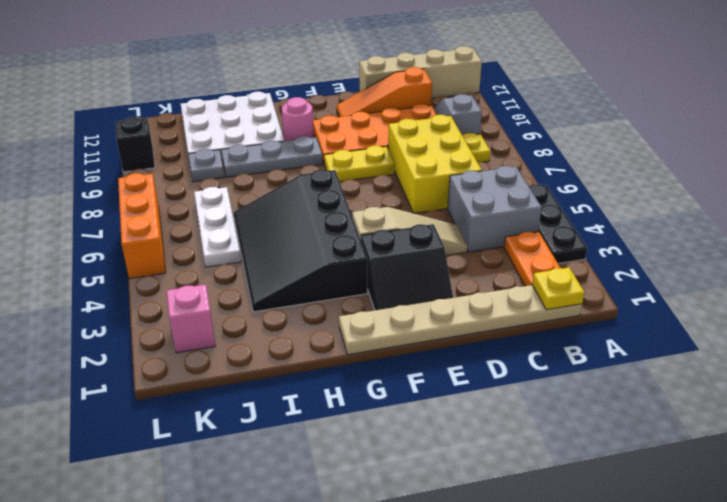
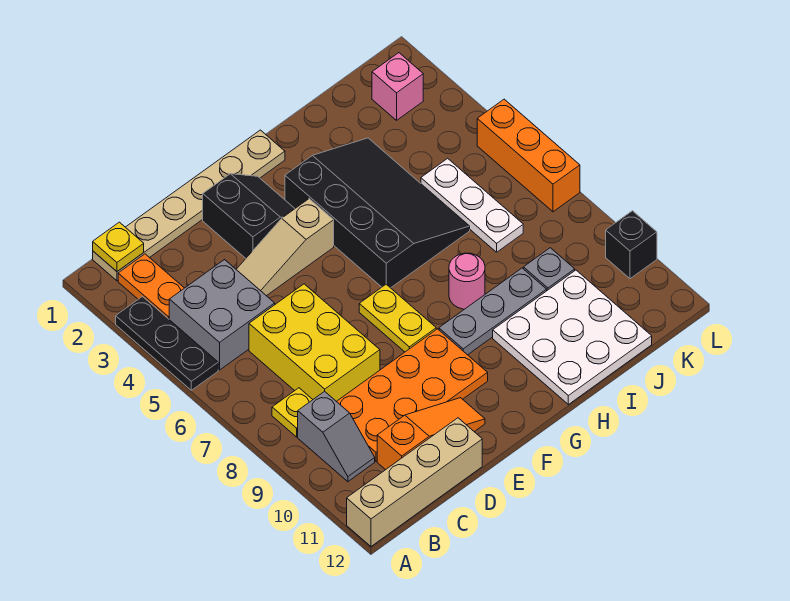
black 2x2 slope [361,224,453,310] -> black 2x2 slope turned to [203,174,295,258]
yellow 1x2 plate [324,146,395,182] -> yellow 1x2 plate turned to [359,284,436,352]
pink 1x1 round brick [282,97,314,141] -> pink 1x1 round brick moved to [449,253,485,309]

